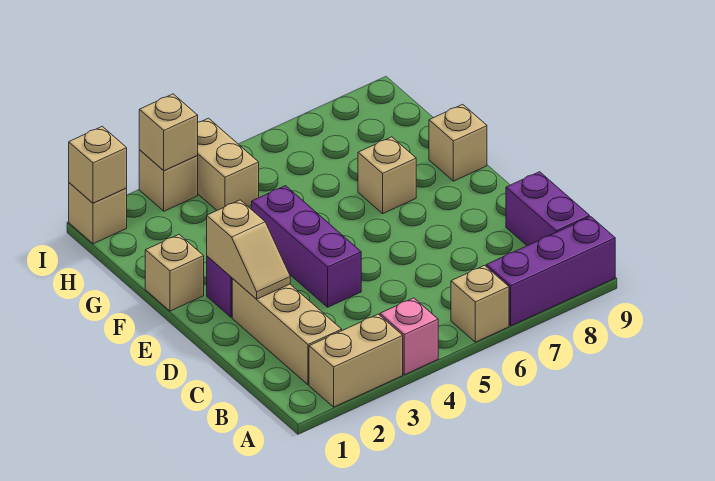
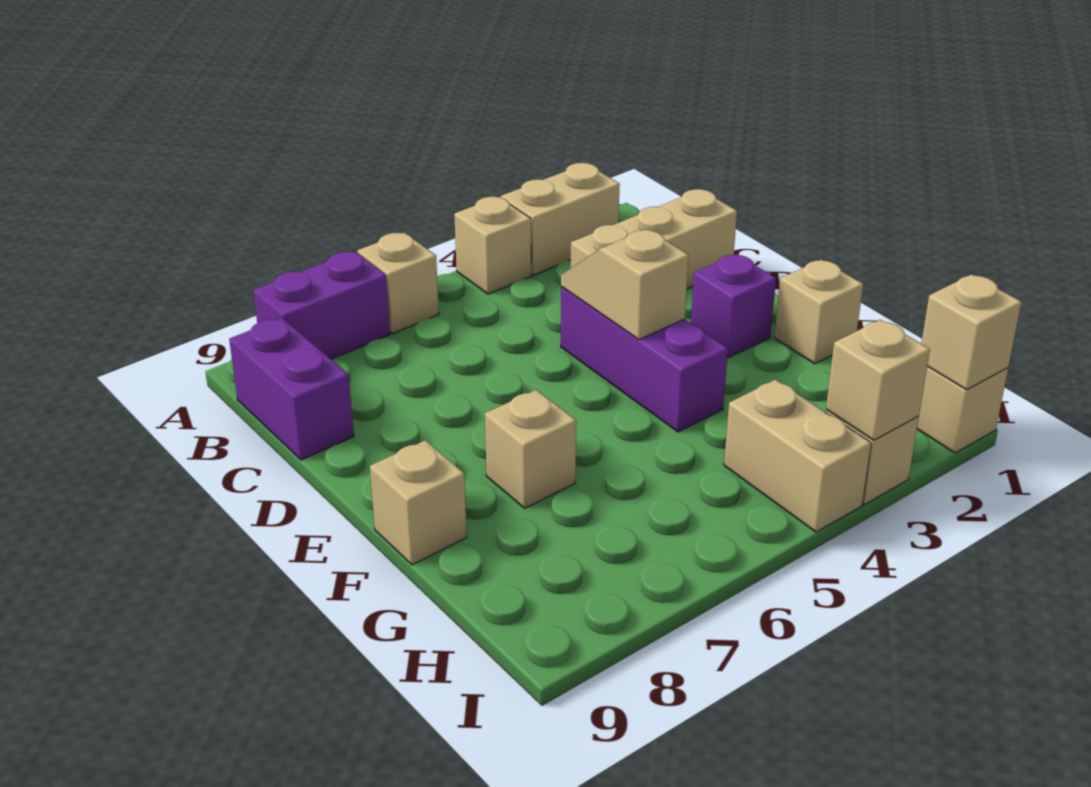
pink 1x1 brick [380,298,438,375] -> tan 1x1 brick [454,197,531,294]
purple 1x3 brick [486,217,615,326] -> purple 1x2 brick [253,251,390,359]
tan 1x3 brick [232,279,342,385] -> tan 1x3 brick turned to [570,189,737,289]
tan 1x2 slope [207,200,290,299] -> tan 1x2 slope moved to [561,229,689,340]

